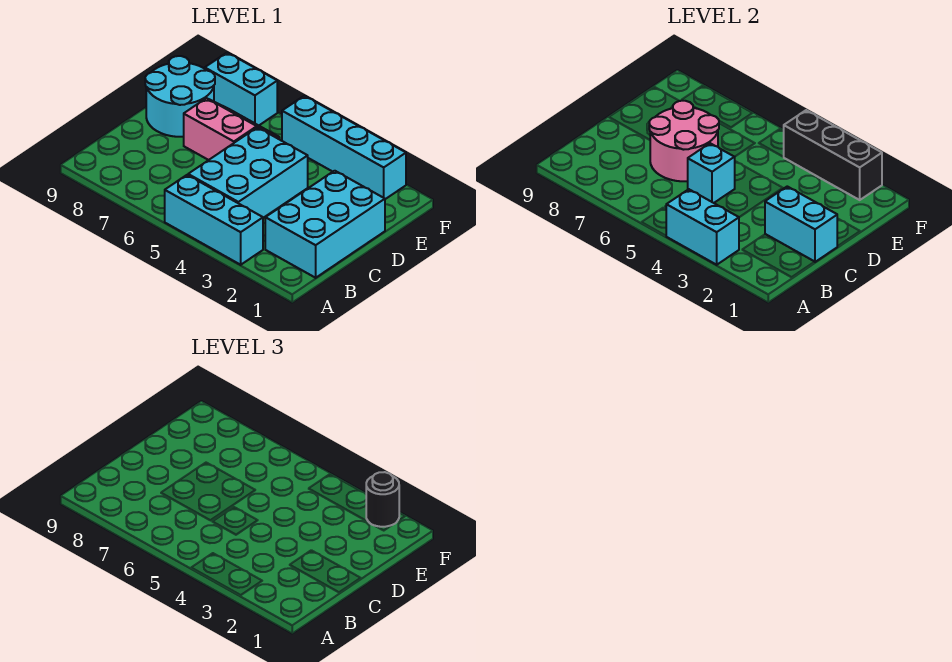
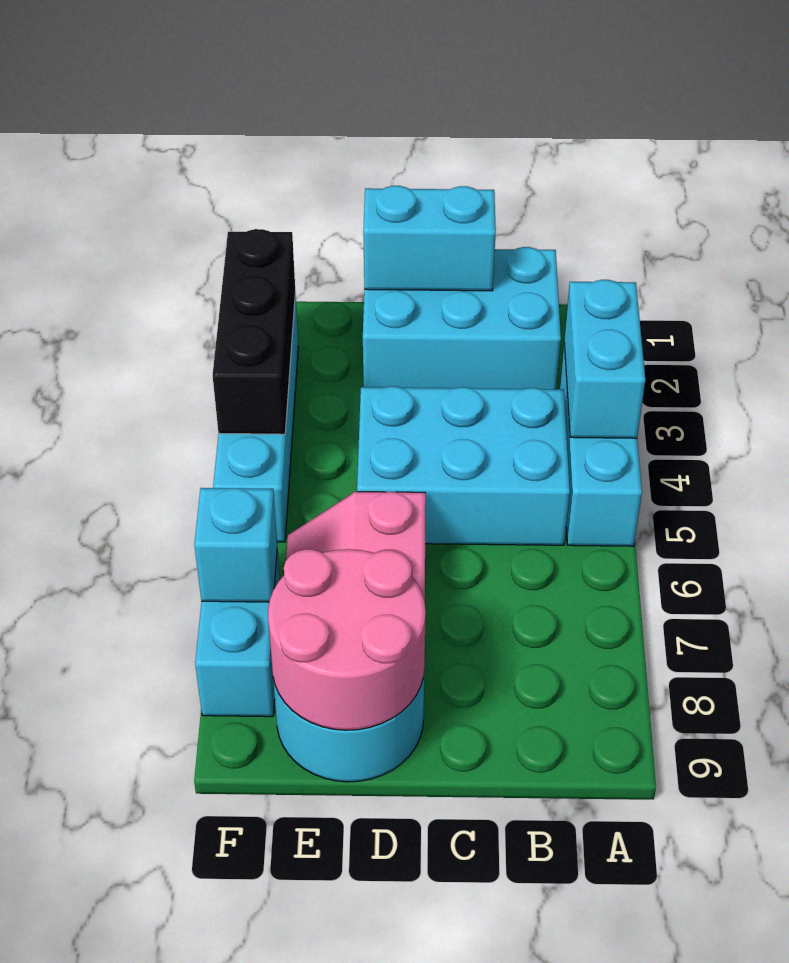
cyan 1x2 brick [765,186,837,262] -> cyan 1x2 brick turned to [363,186,496,291]
cyan 1x1 brick [688,143,735,203] -> cyan 1x1 brick moved to [194,488,277,602]
pink 2x2 round brick [649,101,719,181] -> pink 2x2 round brick moved to [268,549,426,730]
black 1x1 round brick [366,472,399,527] -> none

